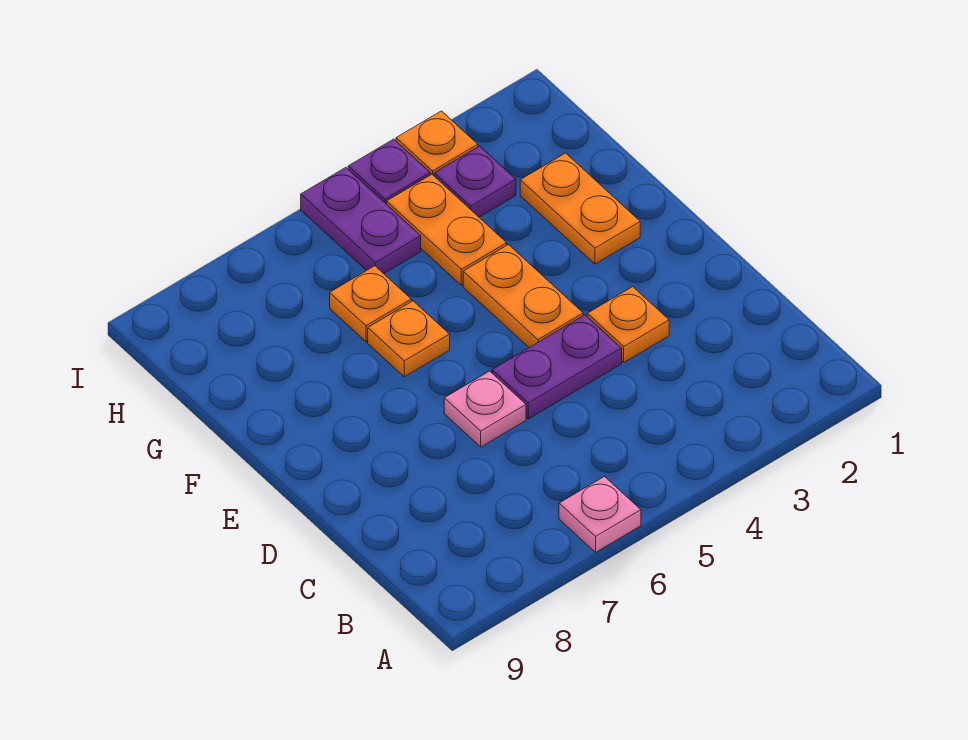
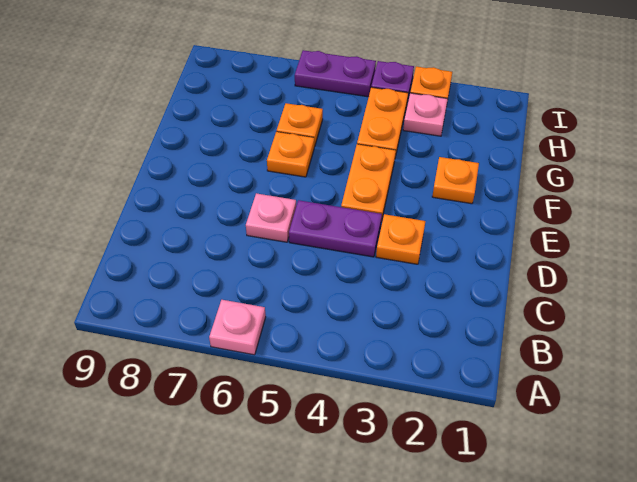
orange 1x2 plate [520,153,640,264] -> orange 1x1 plate [432,157,479,204]
purple 1x1 plate [434,146,516,217] -> pink 1x1 plate [403,93,448,136]
purple 1x2 plate [301,168,421,273] -> purple 1x2 plate turned to [295,50,376,97]

